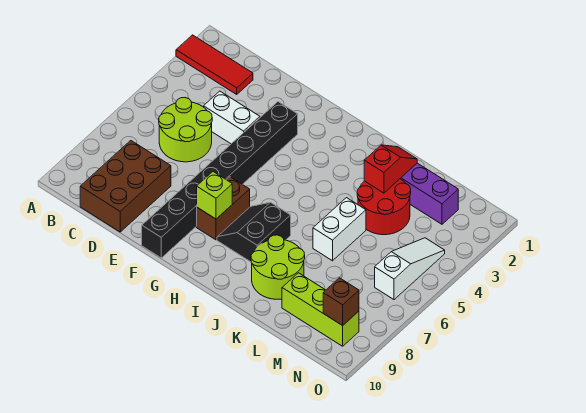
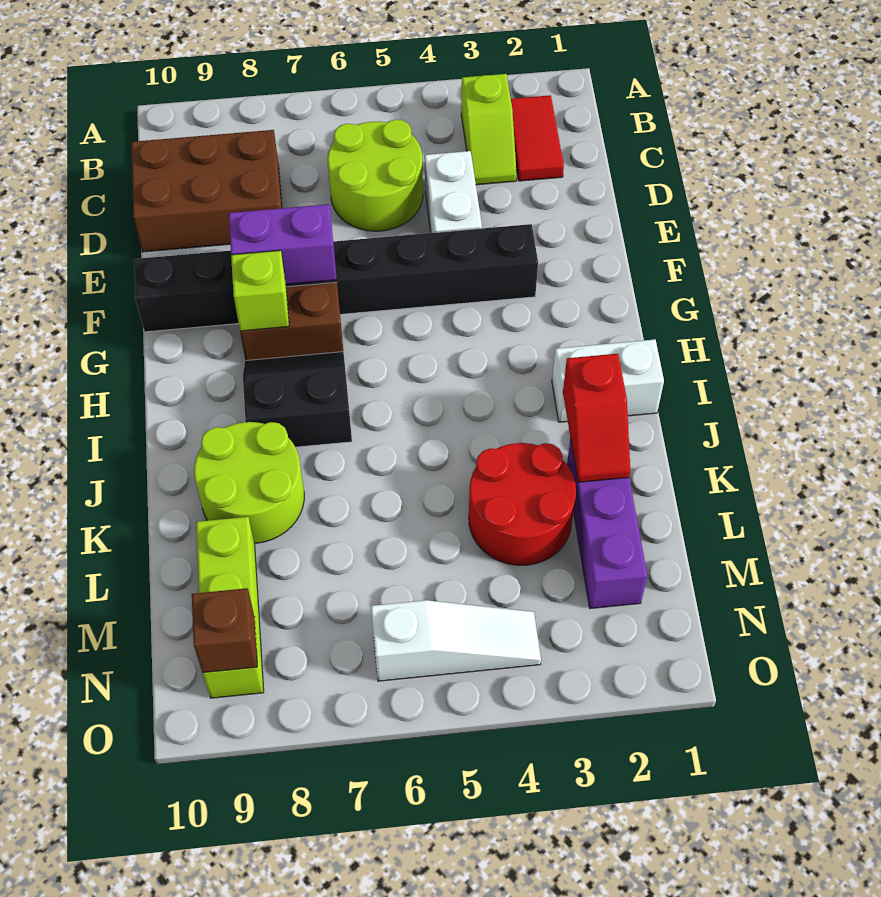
red 1x3 tile [176,35,253,94] -> red 1x2 tile [511,95,564,181]
none -> lime 1x2 slope [461,74,517,185]
none -> purple 1x2 brick [229,204,337,284]
red 1x2 slope [364,145,417,193] -> red 1x2 slope turned to [563,354,630,482]
white 1x2 brick [313,198,366,261] -> white 1x2 brick moved to [552,339,664,422]

